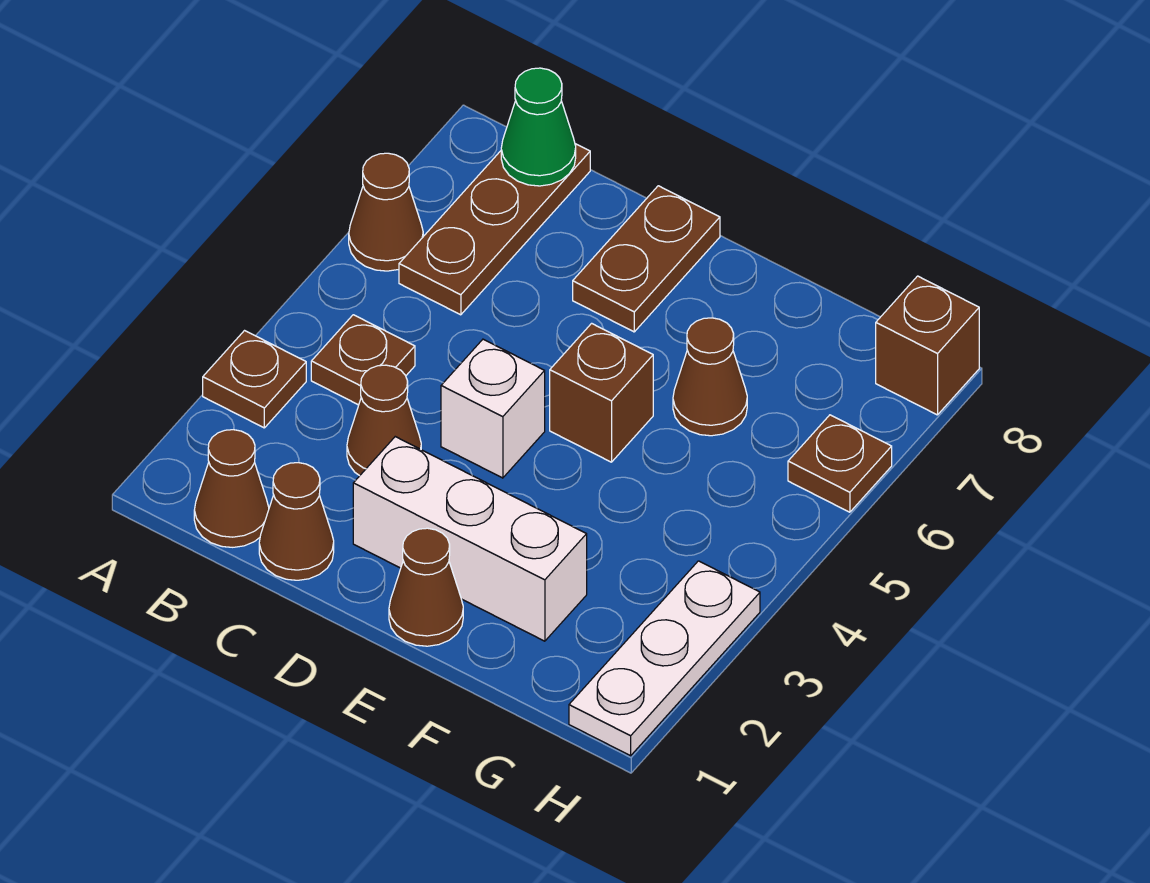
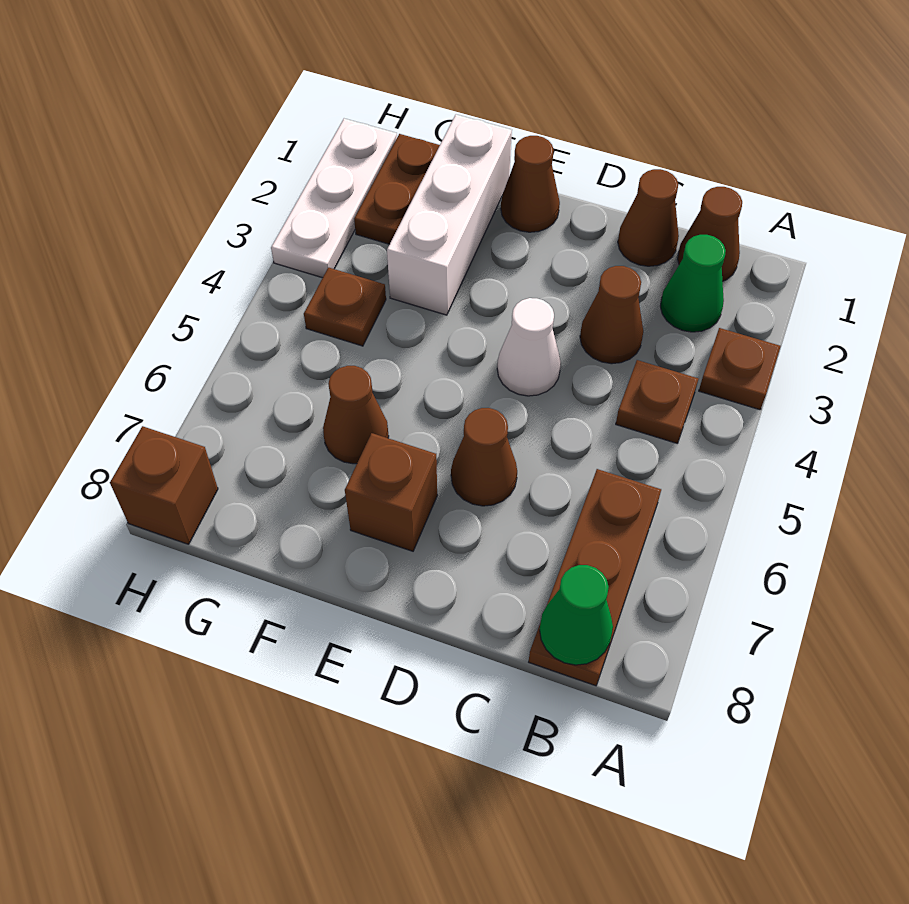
brown 1x1 cone [349,153,423,271] -> brown 1x1 cone moved to [451,408,517,506]
none -> green 1x1 cone [660,235,726,332]
white 1x3 brick [353,437,587,641] -> white 1x3 brick turned to [387,114,512,315]
white 1x1 brick [441,339,545,478] -> white 1x1 cone [497,298,561,396]
brown 1x2 plate [573,186,720,332] -> brown 1x2 plate moved to [354,134,440,244]
brown 1x1 brick [550,323,653,462] -> brown 1x1 brick moved to [345,433,437,551]
brown 1x1 plate [788,415,892,512] -> brown 1x1 plate moved to [304,268,386,346]

